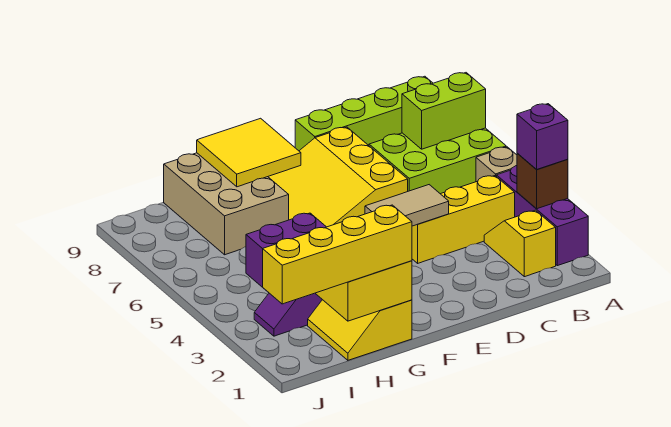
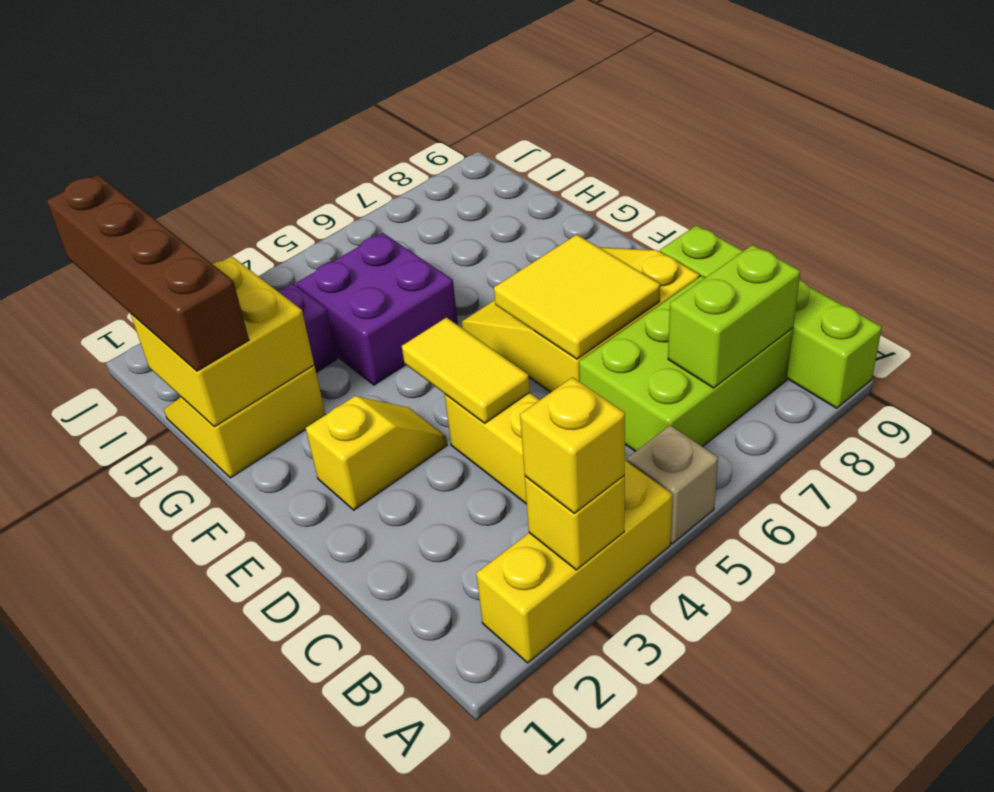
purple 1x3 brick [497,166,588,266] -> yellow 1x3 brick [476,461,672,663]
brown 1x1 brick [517,154,568,209] -> yellow 1x1 brick [525,476,625,570]
purple 1x1 brick [517,104,568,170] -> yellow 1x1 brick [520,377,625,513]
lime 2x3 brick [369,128,506,194] -> lime 2x3 brick turned to [579,276,793,452]
lime 1x2 brick [402,73,486,149] -> lime 1x2 brick turned to [668,245,800,388]
yellow 1x2 slope [484,210,556,277] -> yellow 1x2 slope moved to [306,396,447,510]
tan 1x2 tile [365,185,449,226] -> yellow 1x2 tile [402,318,530,423]
yellow 2x2 tile [197,118,301,187] -> yellow 2x2 tile moved to [494,235,660,359]
yellow 1x4 brick [263,205,412,304] -> brown 1x4 brick [47,175,249,371]
tan 2x3 brick [164,153,289,255] -> none

